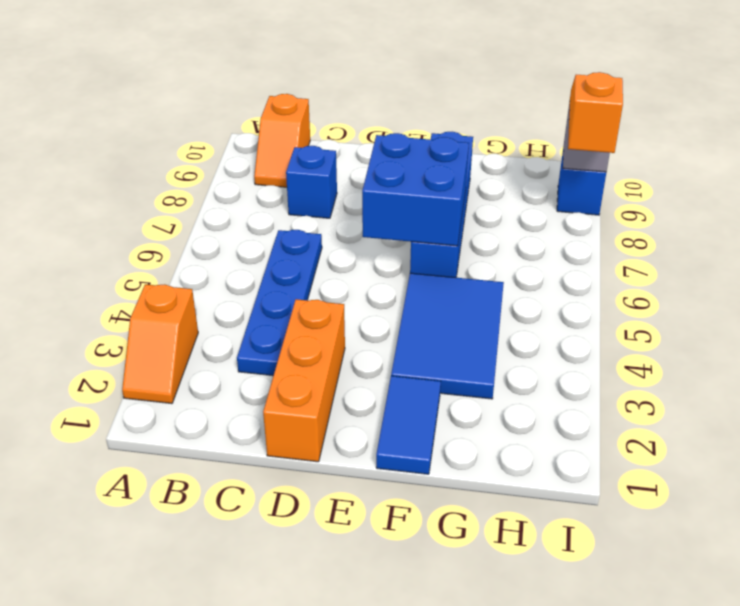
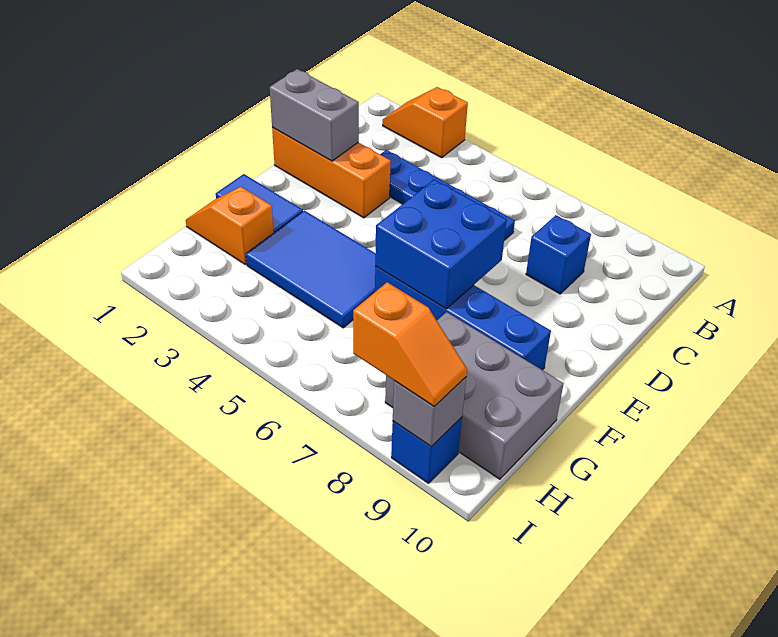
orange 1x2 slope [254,94,310,187] -> orange 1x2 slope moved to [186,187,273,265]
none -> grey 1x2 brick [270,69,359,161]
none -> grey 2x3 brick [385,312,564,479]

